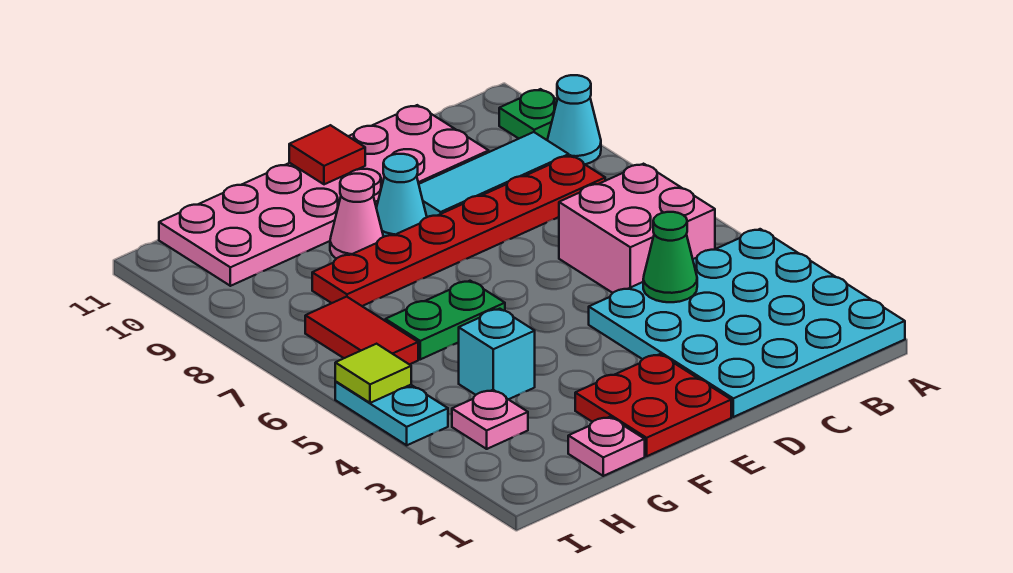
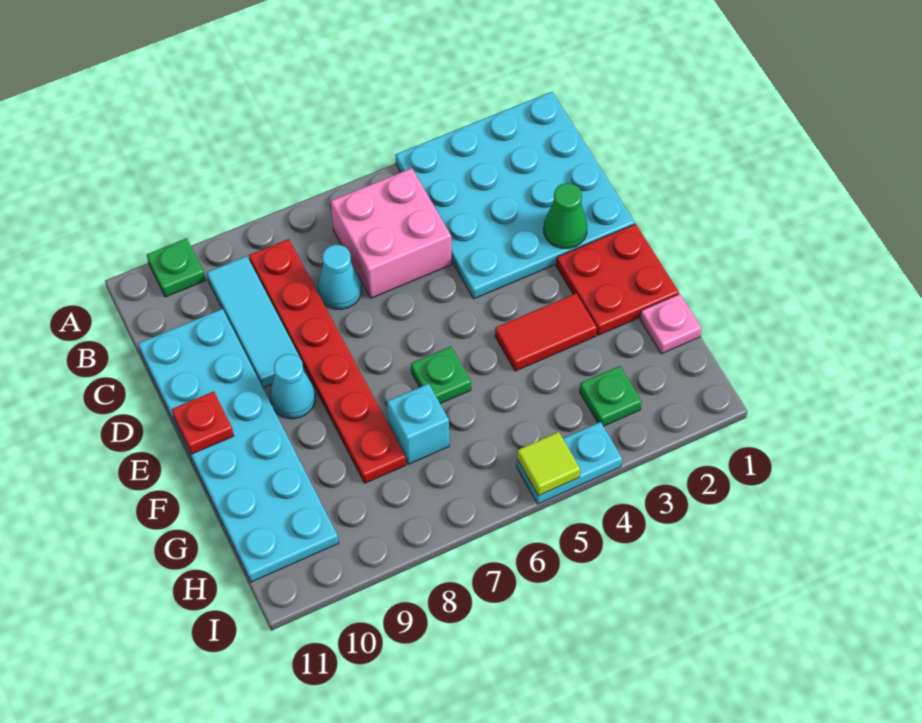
cyan 1x1 cone [547,75,601,164] -> cyan 1x1 cone moved to [317,245,361,309]
green 1x1 cone [643,212,697,302] -> green 1x1 cone moved to [544,183,587,249]
pink 2x6 plate [159,105,489,286] -> cyan 2x6 plate [138,309,339,582]
red 1x1 tile [289,125,365,184] -> red 1x1 plate [172,391,234,454]
green 1x2 plate [385,281,505,359] -> green 1x1 plate [411,347,471,404]
pink 1x1 cone [330,174,383,259] -> none
cyan 1x1 brick [459,309,535,399] -> cyan 1x1 brick moved to [387,384,449,464]
pink 1x1 plate [452,390,528,449] -> green 1x1 plate [580,366,642,426]
red 1x2 tile [305,297,418,364] -> red 1x2 tile moved to [495,293,597,371]

